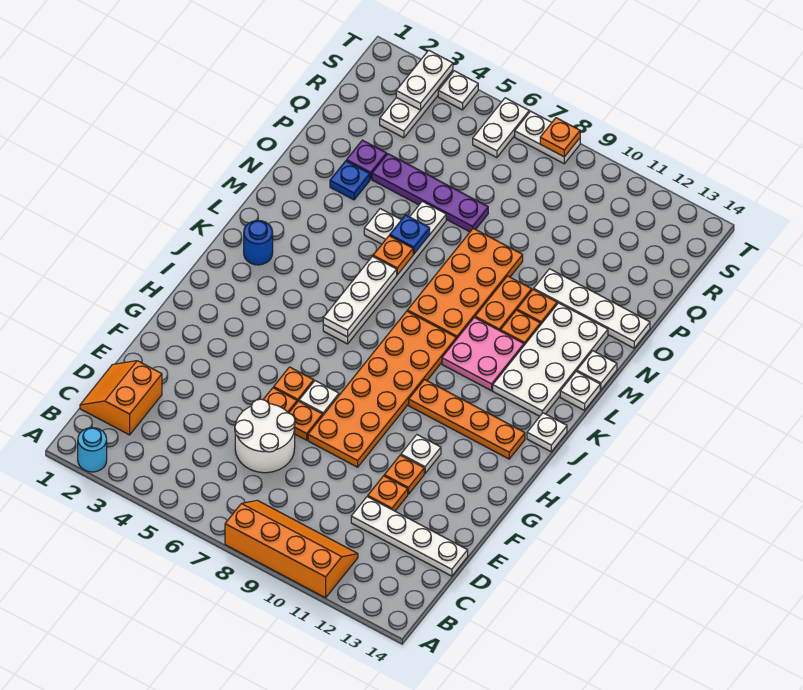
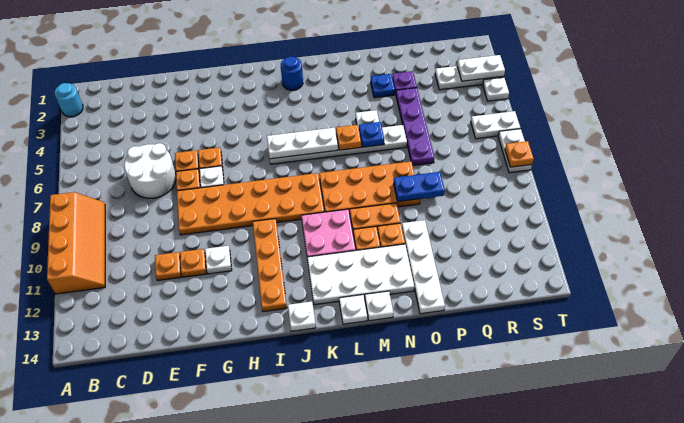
orange 2x2 slope [80,361,162,435] -> none
white 1x4 plate [351,497,468,576] -> none
none -> blue 1x2 plate [394,172,445,202]

